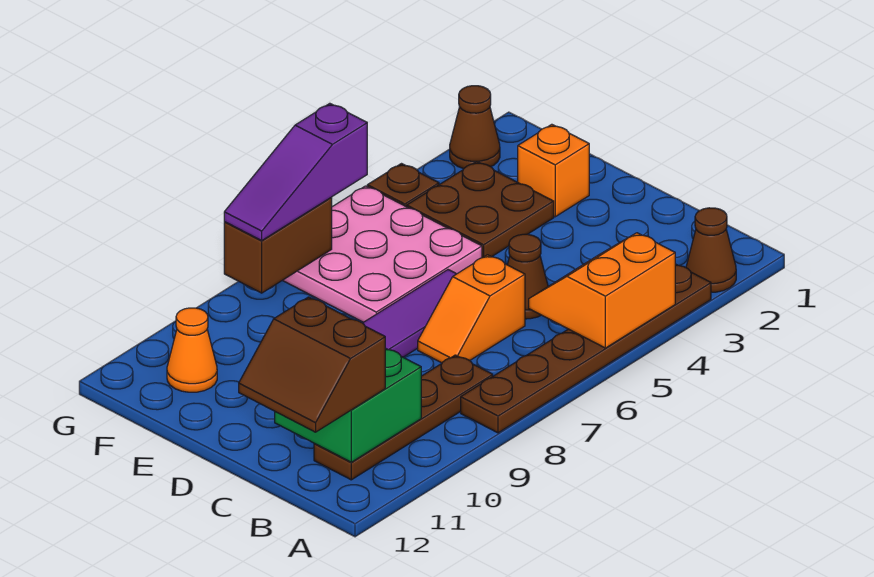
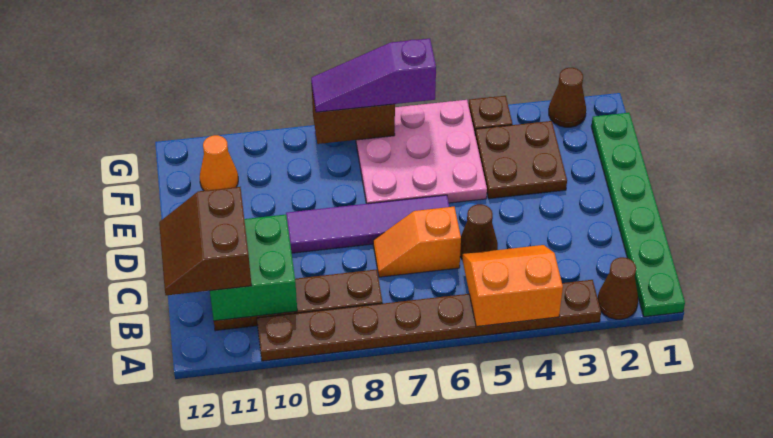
none -> green 1x6 plate [591,113,685,317]
brown 1x6 plate [461,264,711,433] -> brown 1x8 plate [257,280,601,361]
orange 1x1 brick [518,124,589,217] -> none

